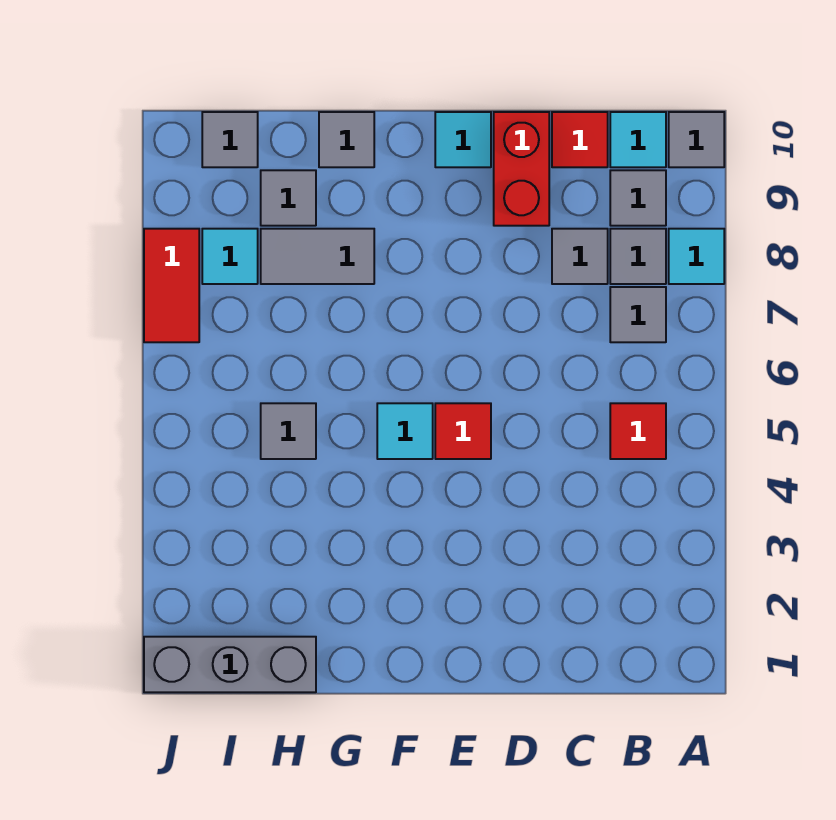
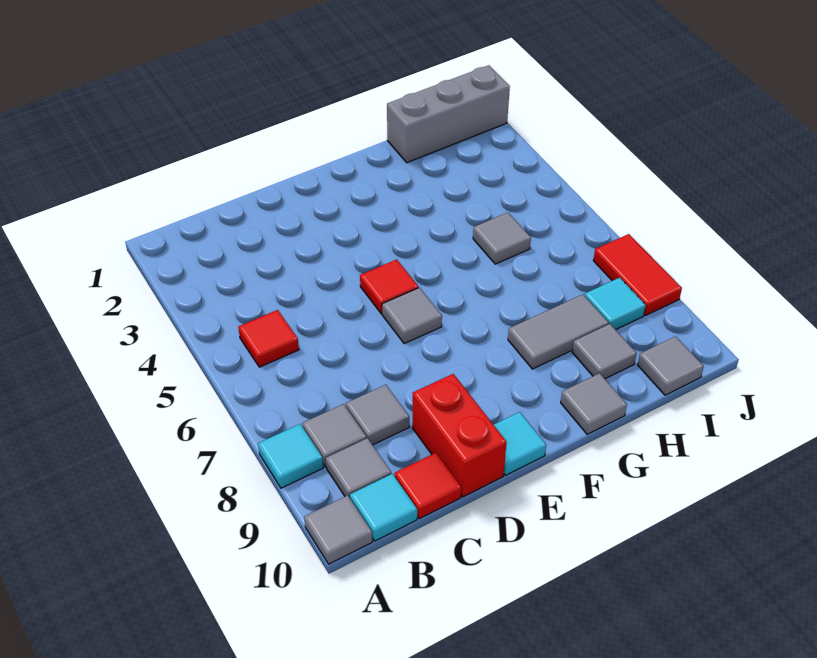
grey 1x1 tile [610,287,666,342] -> grey 1x1 tile moved to [382,288,442,344]
cyan 1x1 tile [377,403,433,459] -> none

